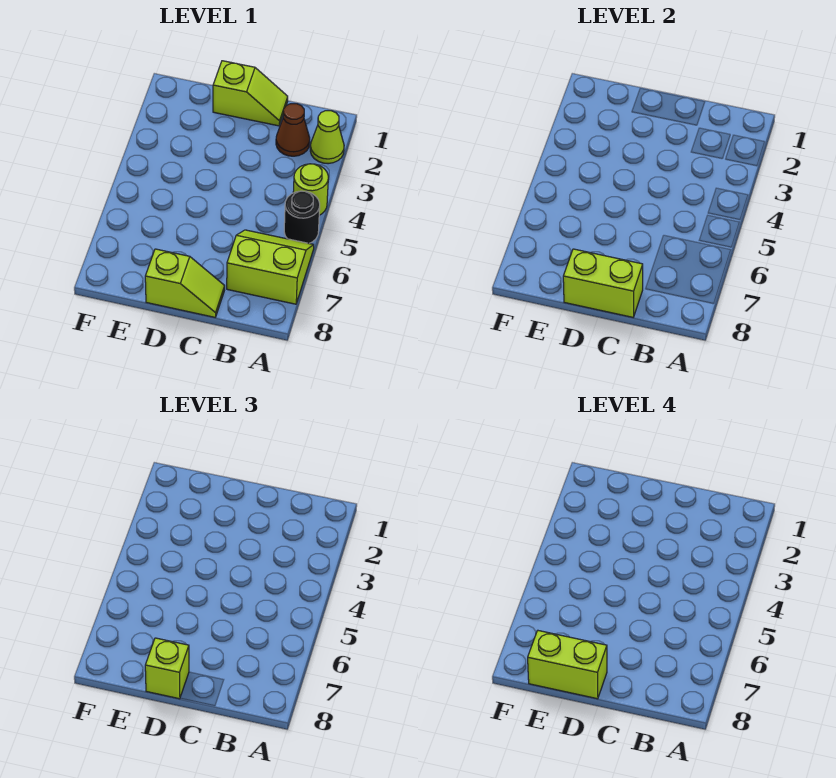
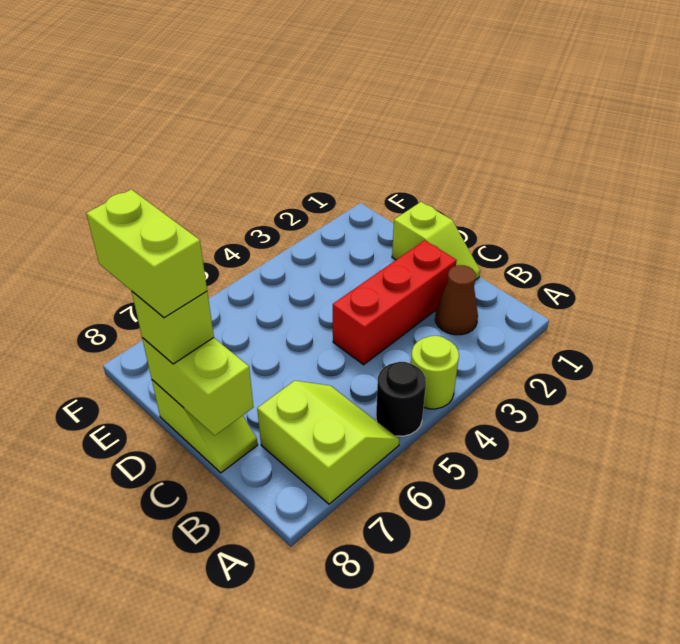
lime 1x1 cone [310,111,344,164] -> none
none -> red 1x3 brick [333,240,457,365]

